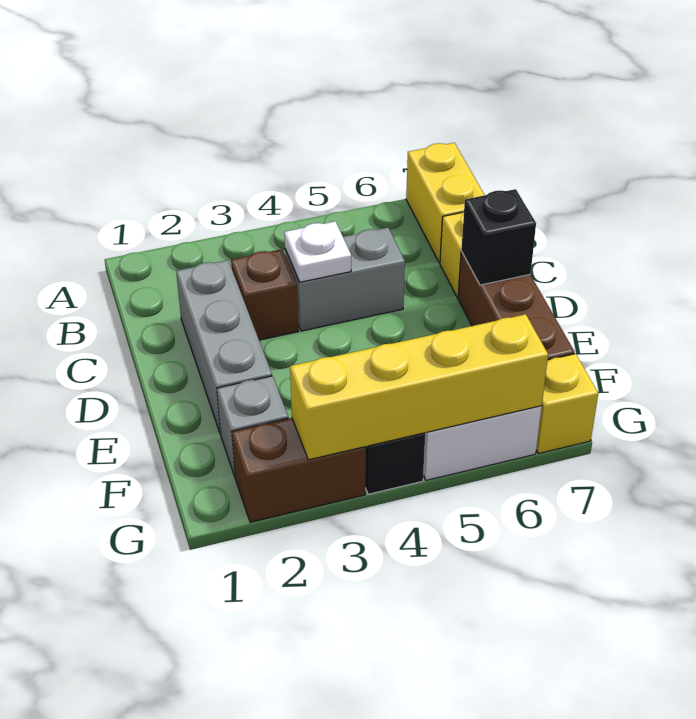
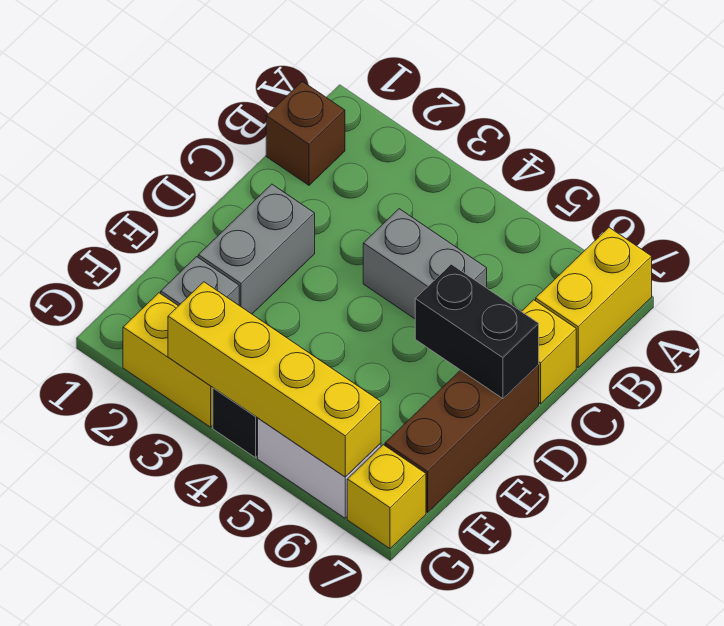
grey 1x3 brick [176,260,272,434] -> grey 1x2 brick [198,184,315,314]
brown 1x1 brick [231,249,298,340] -> brown 1x1 brick moved to [266,81,345,185]
white 1x1 plate [284,221,351,282] -> none
black 1x1 brick [461,189,536,285] -> black 1x2 brick [415,264,539,399]
brown 1x2 brick [232,418,366,522] -> yellow 1x2 brick [123,293,213,427]

